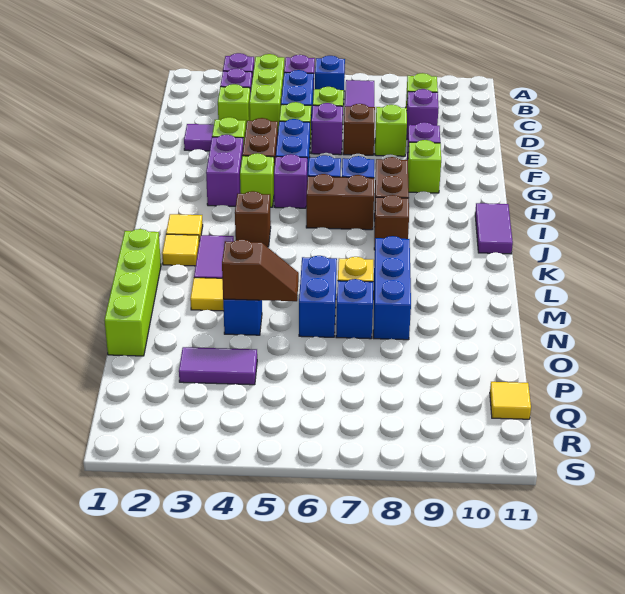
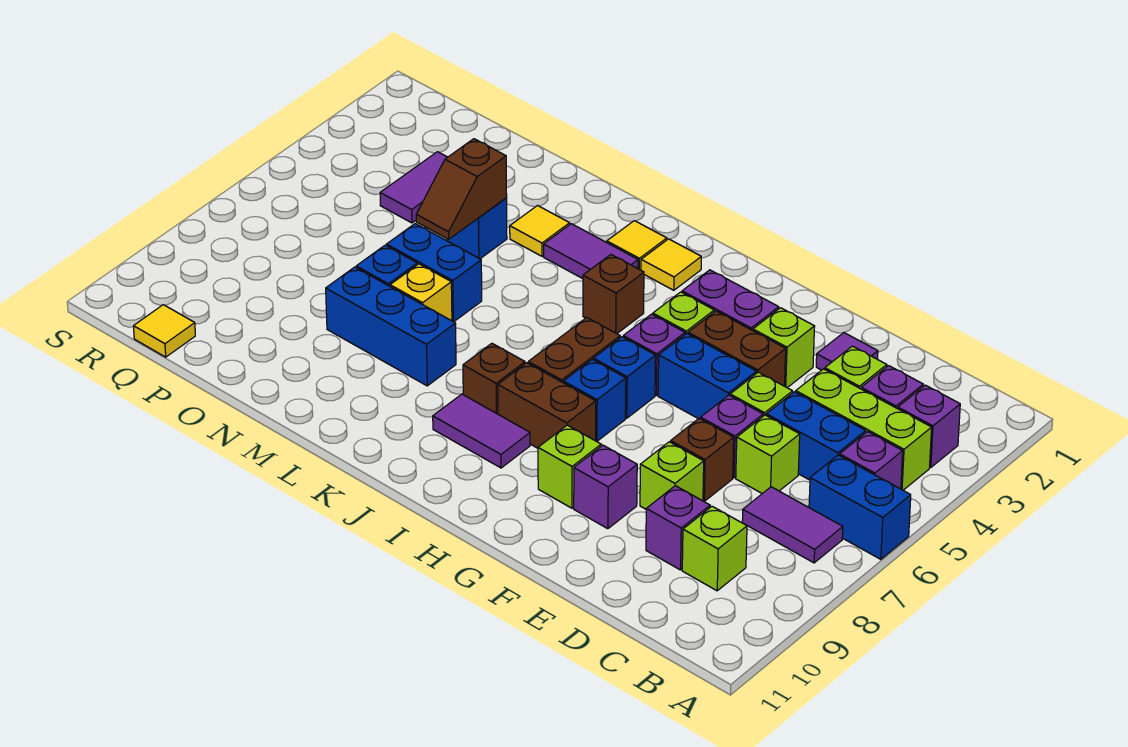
blue 1x1 brick [315,56,345,105] -> blue 1x2 brick [809,455,911,559]
purple 1x2 tile [475,203,513,254] -> purple 1x2 tile moved to [433,394,530,468]
lime 1x4 brick [104,229,161,356] -> none

